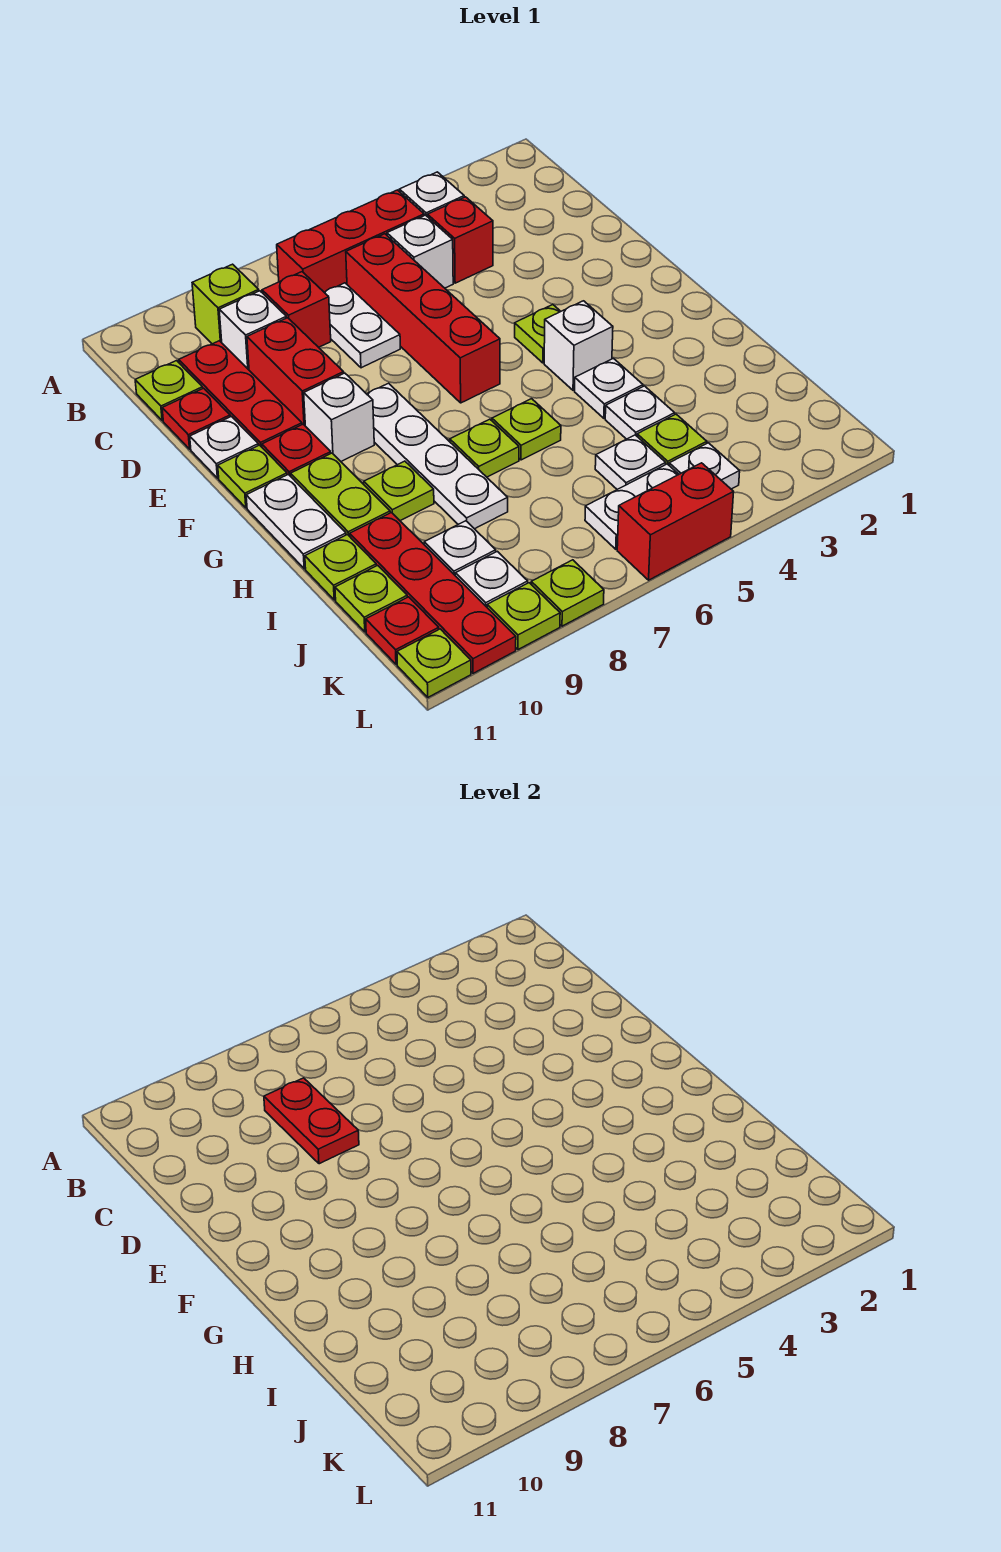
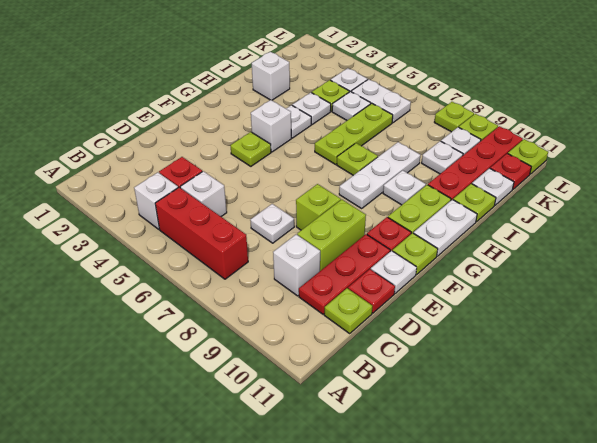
lime 1x1 brick [192,264,259,344] -> lime 1x1 brick moved to [296,184,341,230]
red 1x4 brick [346,234,500,403] -> none
white 1x2 plate [324,283,400,368] -> white 1x1 plate [250,204,294,243]
red 1x1 brick [262,272,331,347] -> none
red 1x2 plate [264,1078,359,1164] -> none
red 1x2 brick [247,318,344,425] -> lime 1x2 brick [297,200,366,271]
white 1x4 plate [367,383,508,529] -> white 1x3 plate [339,142,420,208]
white 1x1 brick [304,373,374,461] -> white 1x1 brick moved to [252,52,290,100]
lime 1x1 plate [492,399,561,460] -> lime 1x3 plate [315,103,393,164]
lime 1x1 plate [364,461,434,521] -> white 1x1 plate [383,170,426,205]
lime 1x1 plate [335,565,407,632] -> white 1x1 plate [472,168,514,205]
red 1x2 brick [617,463,734,580] -> none

